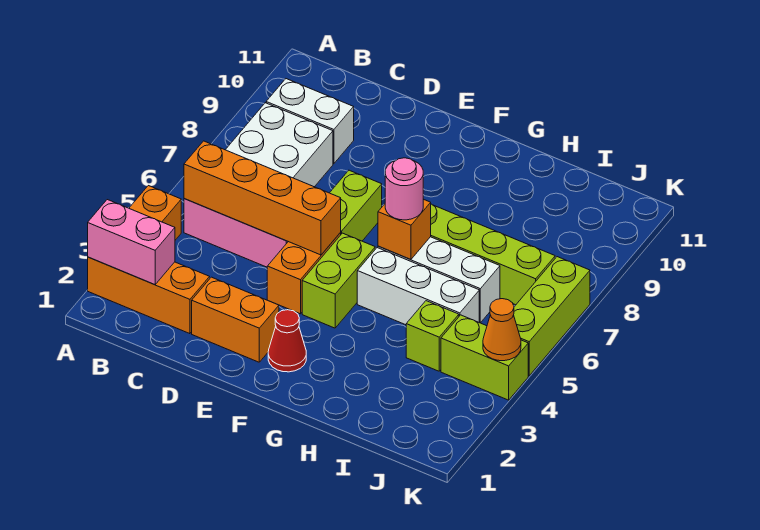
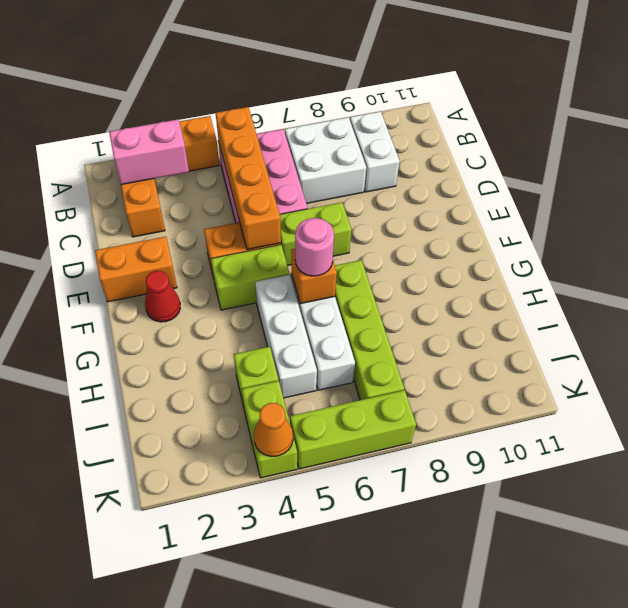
pink 1x2 brick [88,200,175,285] -> pink 1x2 brick turned to [109,119,189,185]
orange 1x2 brick [192,277,279,362] -> orange 1x2 brick turned to [95,237,177,302]

